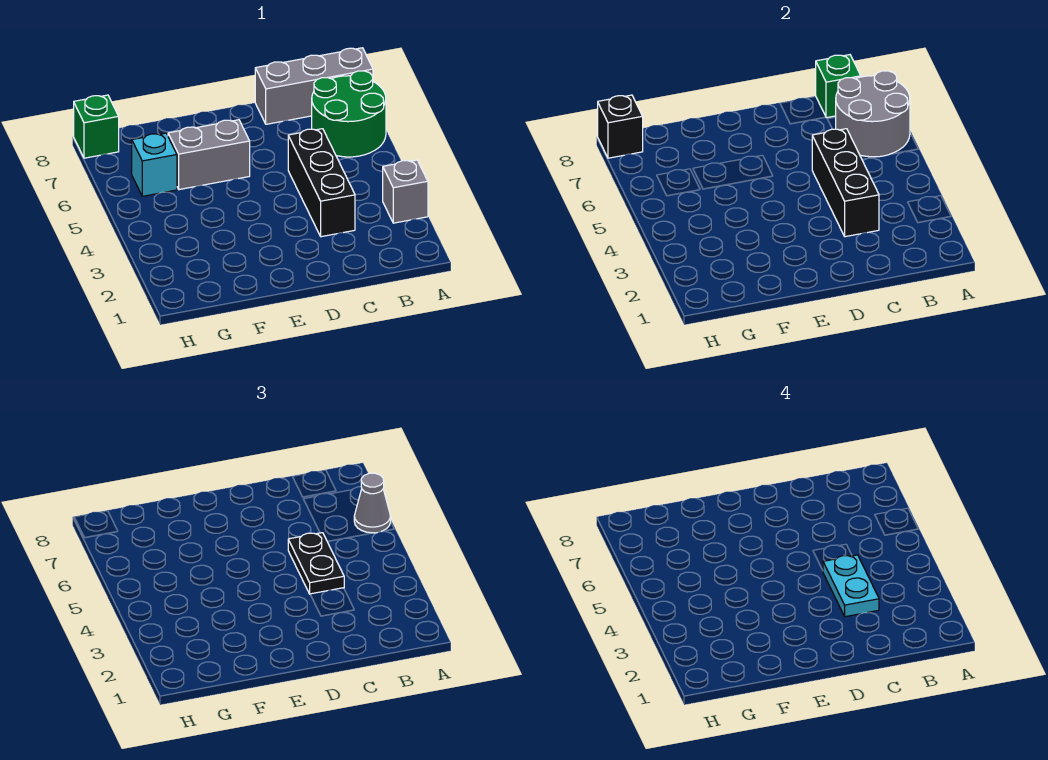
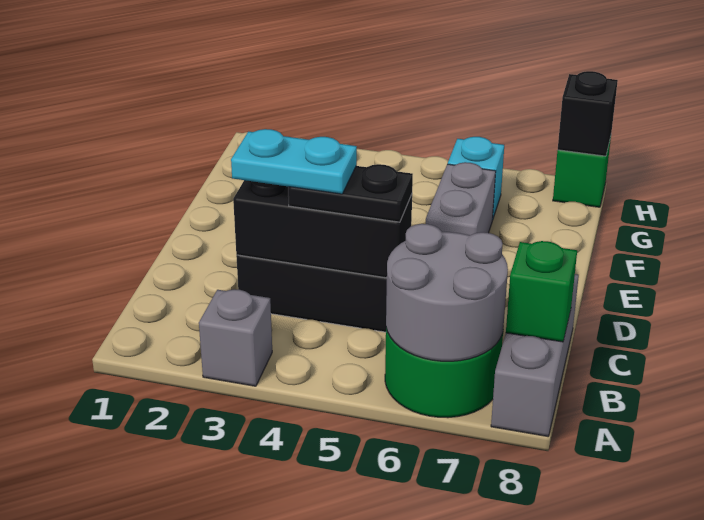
grey 1x1 cone [354,473,391,533] -> none

